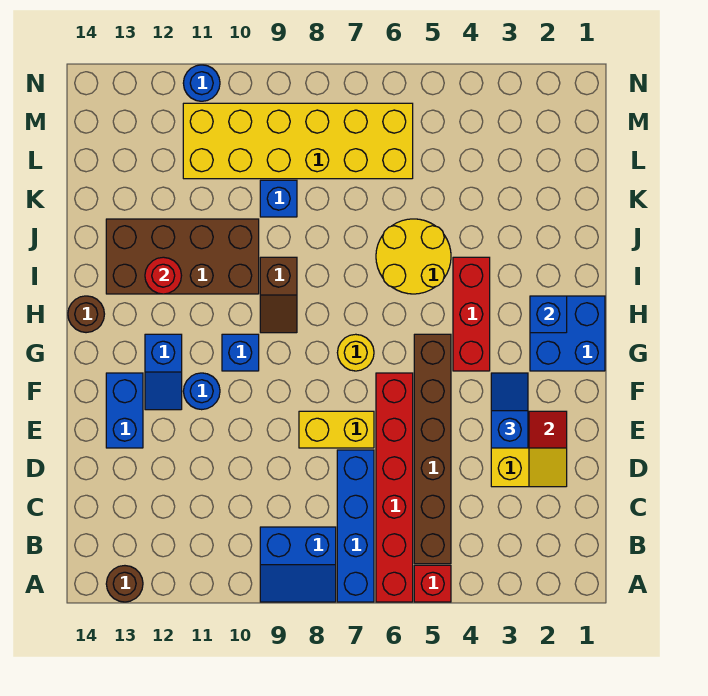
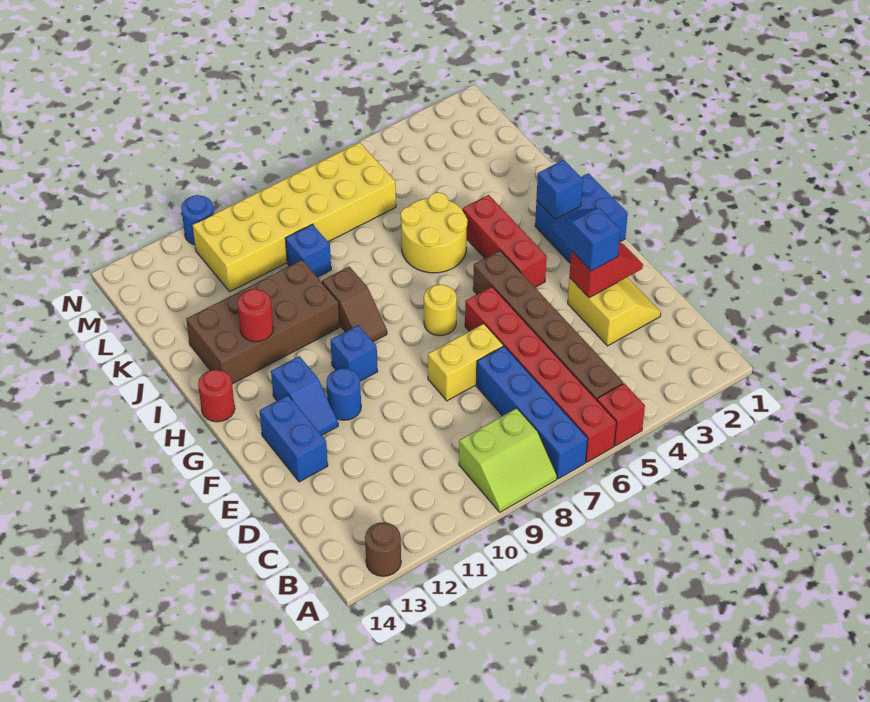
blue 2x2 slope [260,527,336,602] -> lime 2x2 slope [459,408,557,512]
brown 1x1 round brick [68,296,104,333] -> red 1x1 round brick [198,370,235,422]

